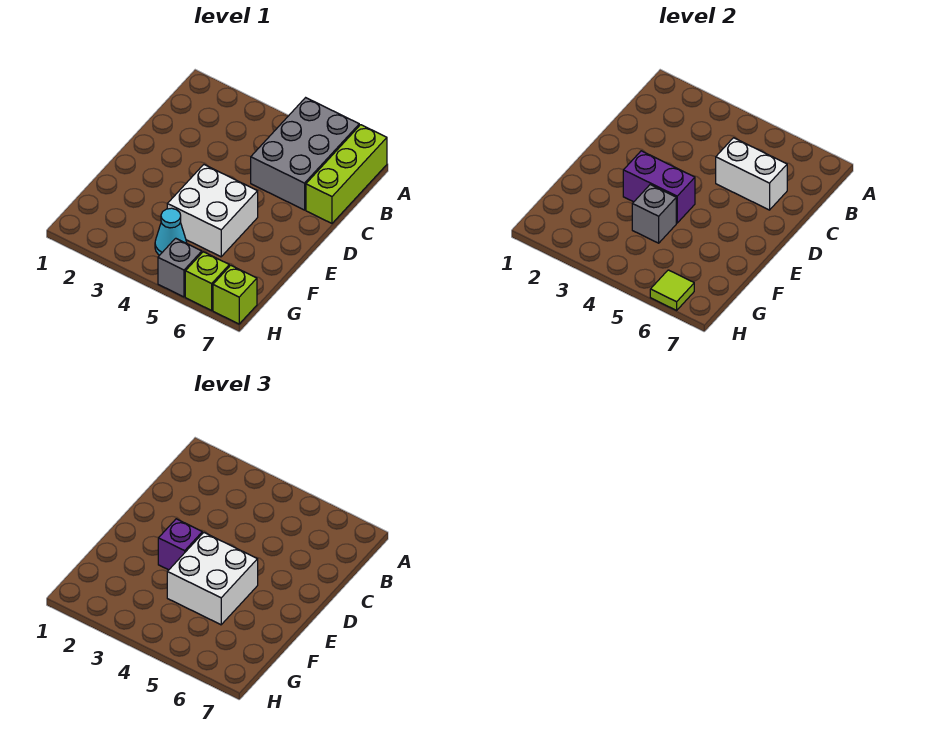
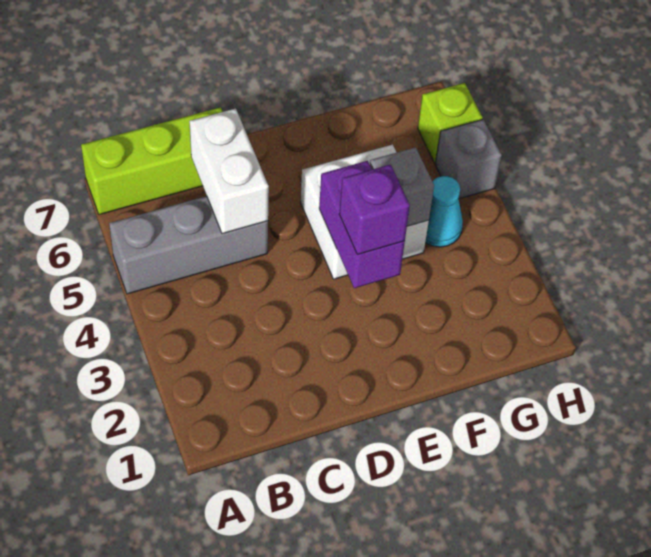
grey 2x3 brick [251,98,359,210] -> grey 1x3 brick [109,196,268,294]
white 2x2 brick [167,533,258,625] -> none
lime 1x1 tile [650,270,694,310] -> none
lime 1x1 brick [213,265,257,324] -> none

